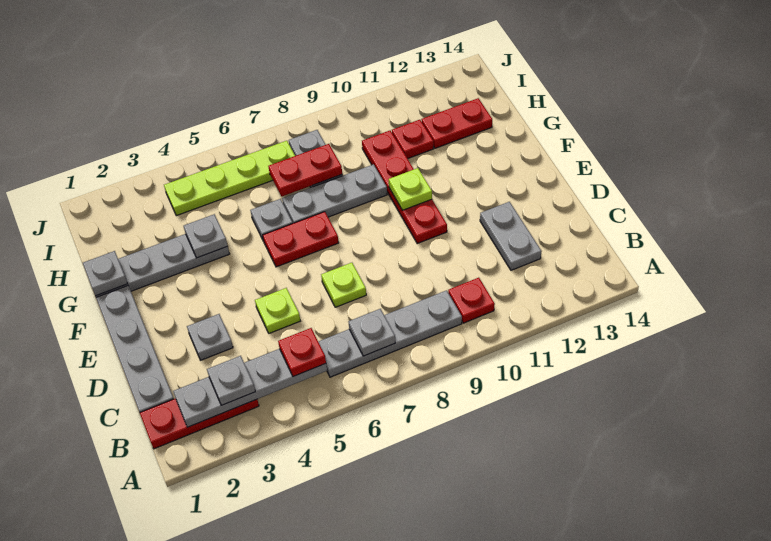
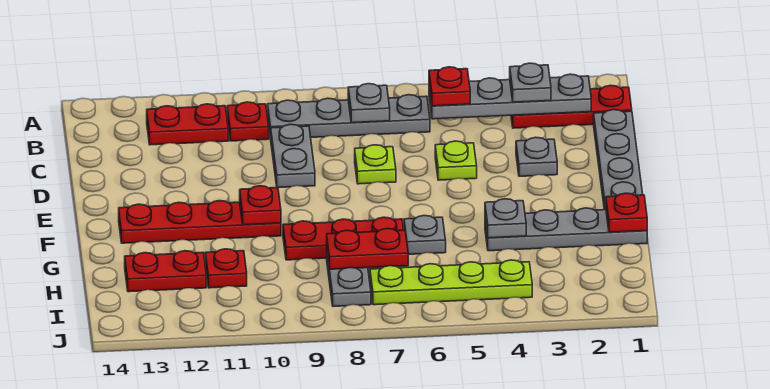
grey 1x2 plate [480,202,542,270] -> grey 1x2 plate moved to [271,124,315,188]
red 1x4 plate [362,131,447,243] -> red 1x4 plate turned to [119,201,281,243]
red 1x2 plate [263,212,339,267] -> red 1x2 plate moved to [147,104,228,145]
lime 1x1 plate [389,168,432,210] -> red 1x1 plate [240,186,281,225]
grey 1x1 plate [83,251,128,296] -> red 1x1 plate [606,193,647,232]
grey 1x3 plate [282,164,387,223] -> red 1x3 plate [283,217,404,260]

